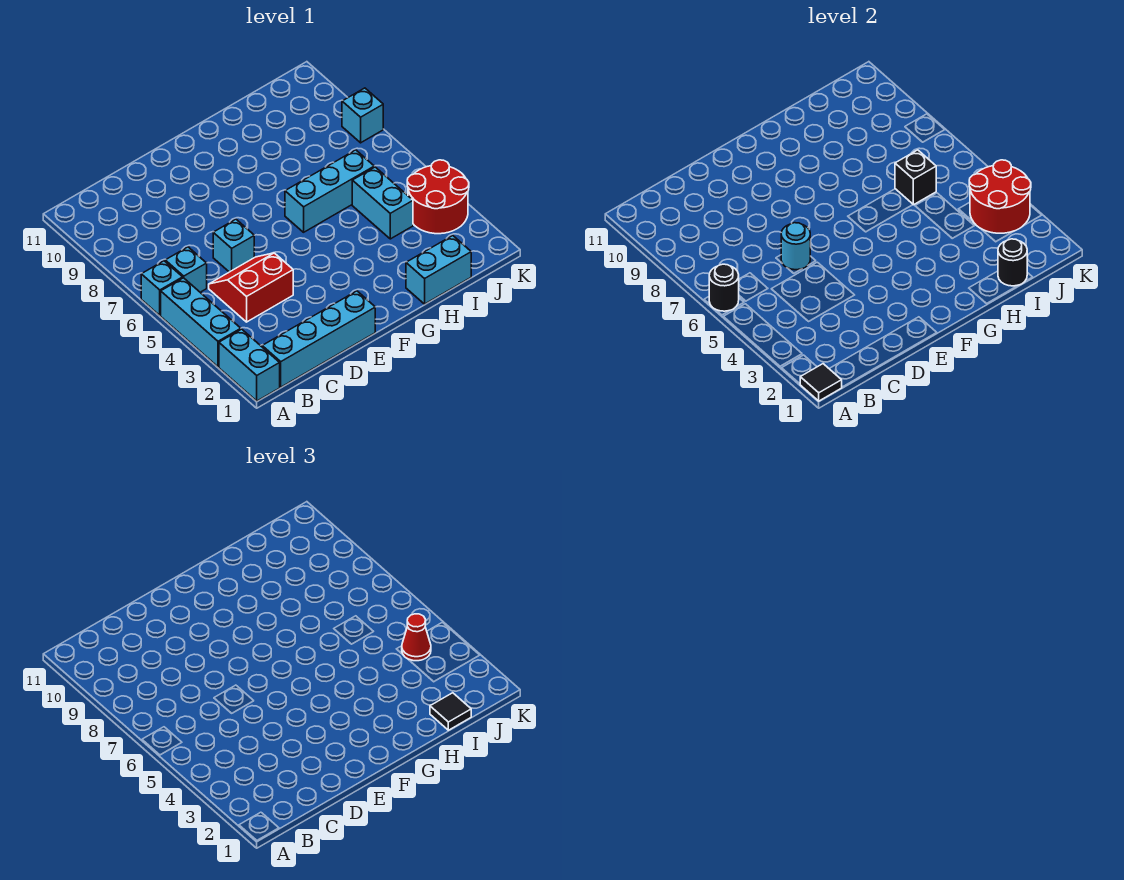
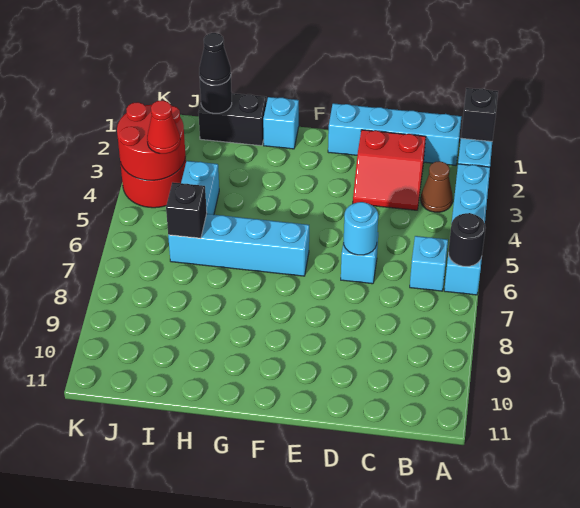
black 1x1 tile [800,364,842,401] -> black 1x1 brick [461,88,498,141]
none -> brown 1x1 cone [421,161,453,212]
red 2x2 slope [209,253,293,322] -> red 2x2 slope moved to [353,130,426,210]
cyan 1x3 brick [285,150,374,232] -> cyan 1x4 brick [168,214,309,276]
cyan 1x2 brick [406,236,471,304] -> black 1x2 brick [198,93,267,146]
black 1x1 tile [430,693,471,730] -> black 1x1 cone [199,33,231,85]
cyan 1x1 brick [342,88,383,143] -> cyan 1x1 brick moved to [263,97,299,149]

